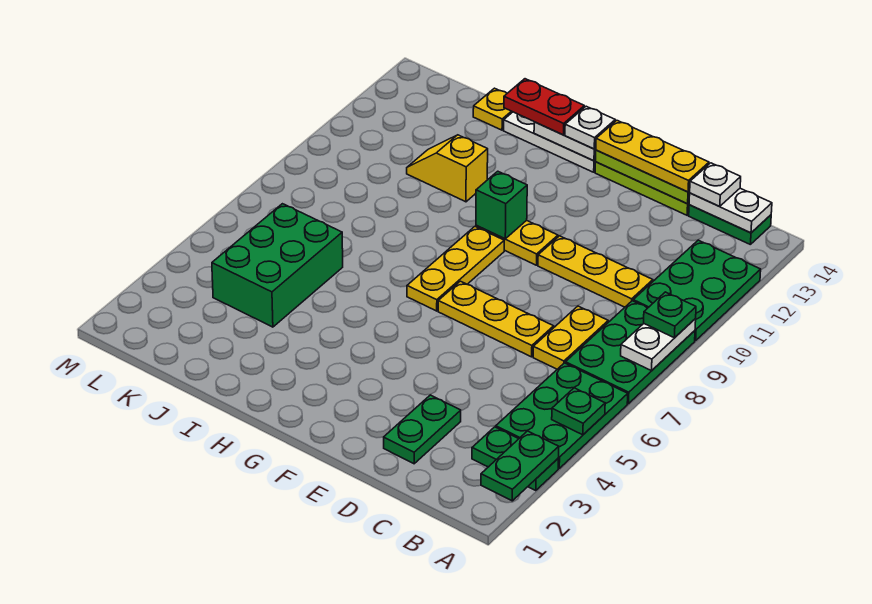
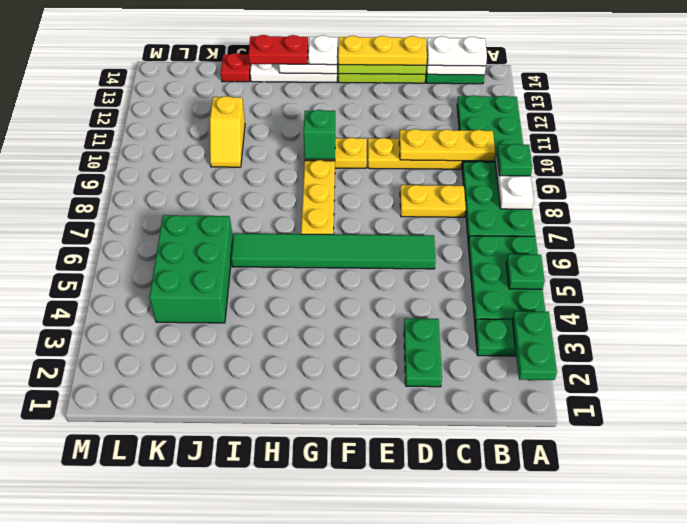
yellow 1x2 plate [533,306,608,369] -> yellow 1x2 plate turned to [400,185,466,217]
white 1x1 plate [690,163,741,206] -> white 1x2 plate [427,36,487,66]
none -> green 1x6 tile [231,234,436,269]
yellow 1x3 plate [438,281,554,357] -> yellow 1x3 plate moved to [399,129,495,161]
yellow 1x2 slope [407,135,488,202] -> yellow 1x2 slope turned to [210,96,245,167]
yellow 1x1 plate [473,88,512,130] -> red 1x1 plate [221,53,251,82]

